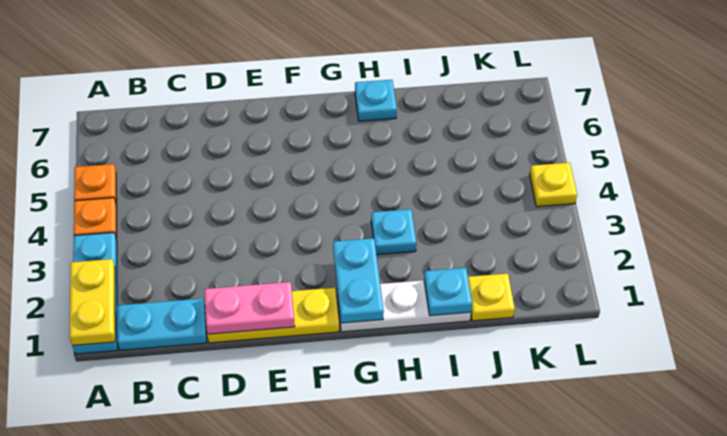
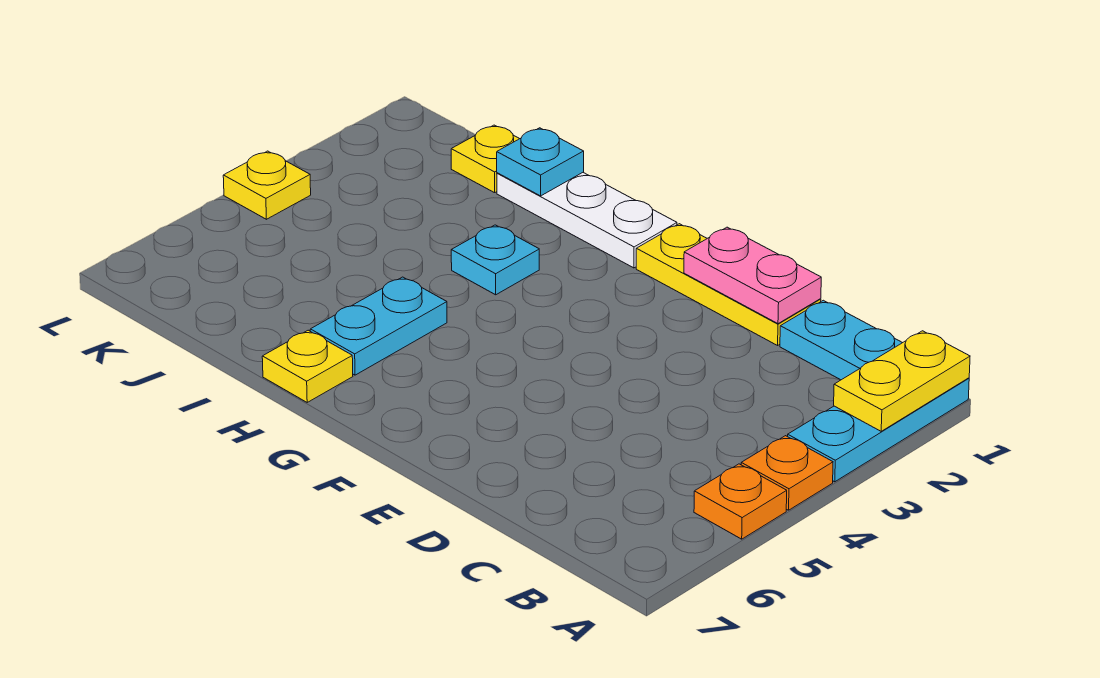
cyan 1x2 plate [333,238,384,323] -> cyan 1x2 plate moved to [310,277,447,375]
cyan 1x1 plate [355,80,397,121] -> yellow 1x1 plate [262,330,353,402]

